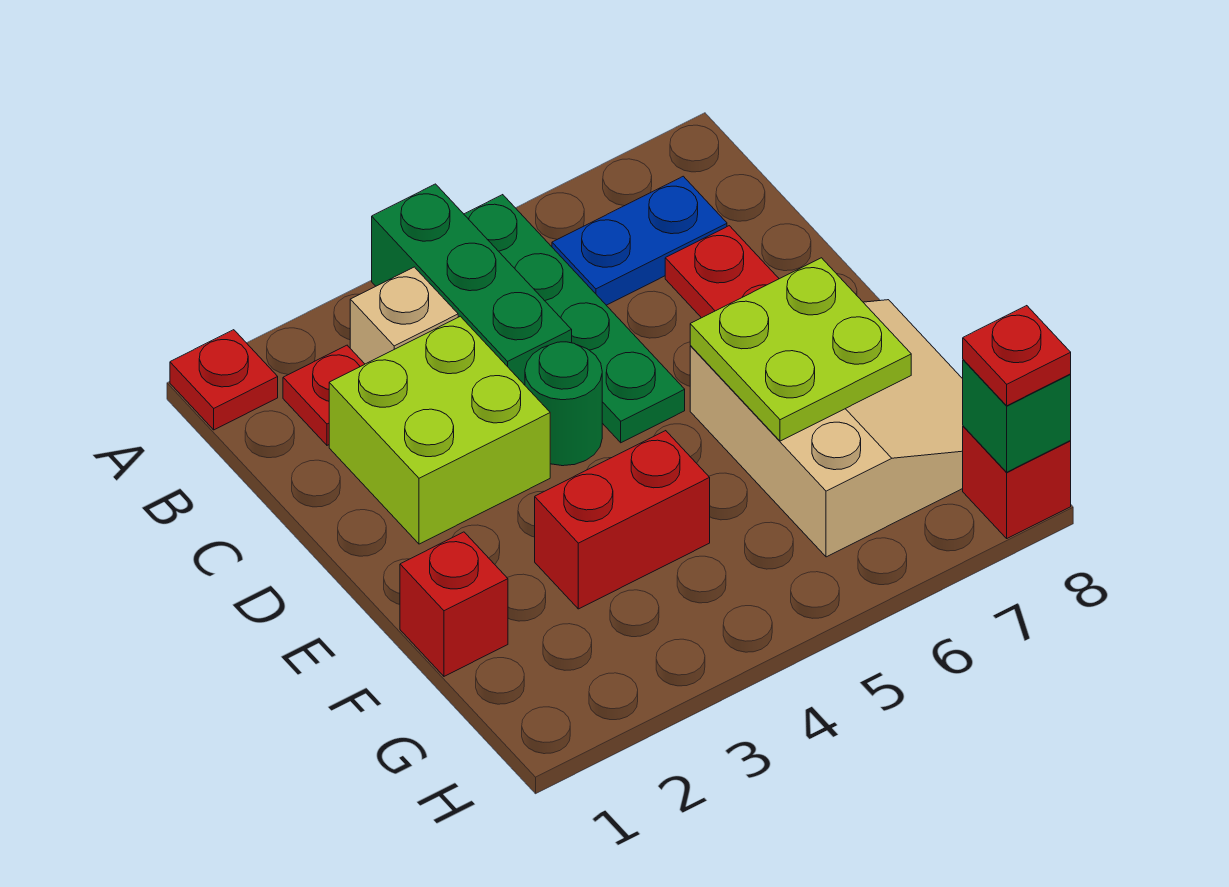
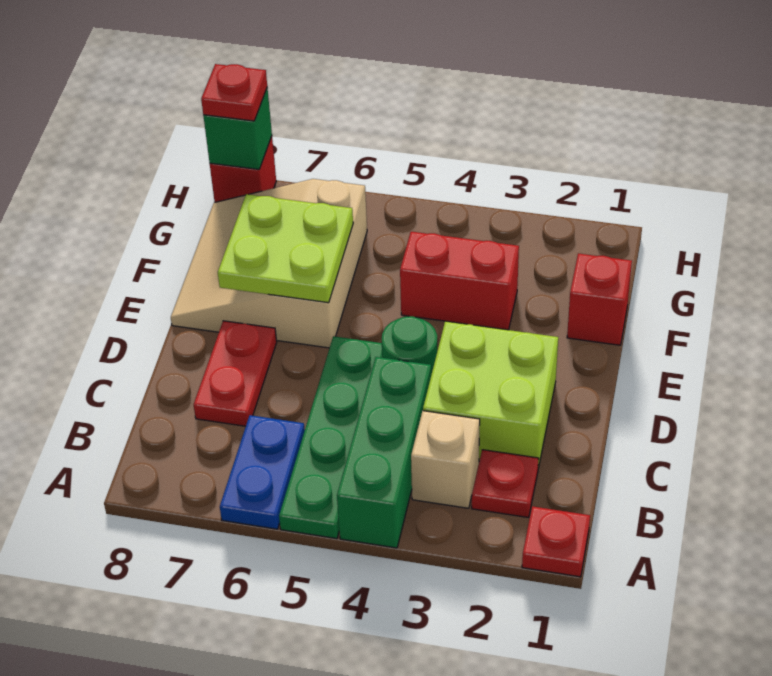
blue 1x2 plate [552,176,727,305] -> blue 1x2 plate turned to [220,415,305,529]

